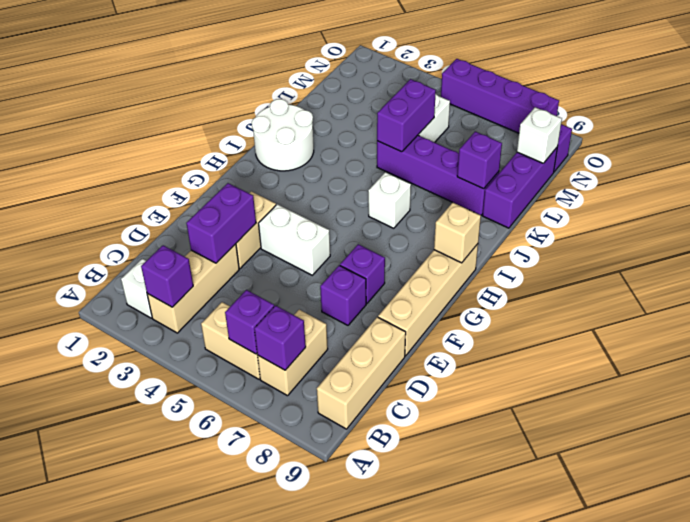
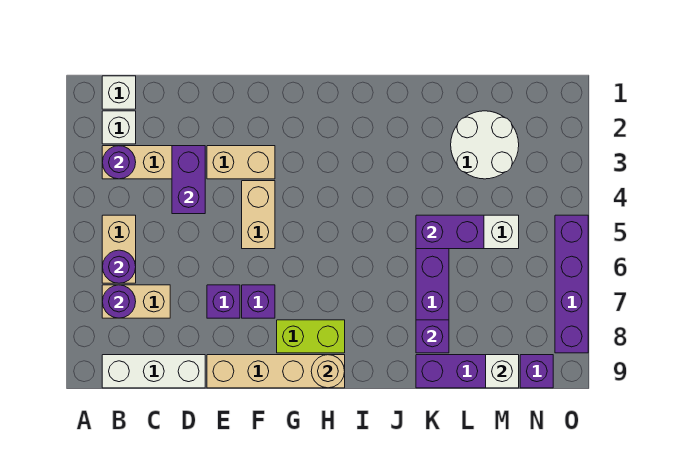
purple 1x1 brick [141,245,193,307] -> purple 1x1 round brick [102,146,136,179]
purple 1x1 brick [225,290,274,354] -> purple 1x1 round brick [102,250,136,283]
purple 1x1 brick [254,306,306,370] -> purple 1x1 round brick [102,285,136,318]
tan 1x3 brick [317,317,406,429] -> white 1x3 brick [102,355,205,388]
purple 1x2 brick [186,183,256,263] -> purple 1x2 brick turned to [172,146,205,214]
white 1x2 brick [259,204,330,275] -> tan 1x2 brick [242,181,275,249]
none -> lime 1x2 brick [277,320,345,353]
tan 1x1 brick [434,203,481,263] -> tan 1x1 round brick [311,355,345,388]
white 2x2 round brick [252,99,314,171] -> white 2x2 round brick moved to [451,111,519,179]
white 1x1 brick [368,172,411,228] -> white 1x1 brick moved to [102,76,136,109]

